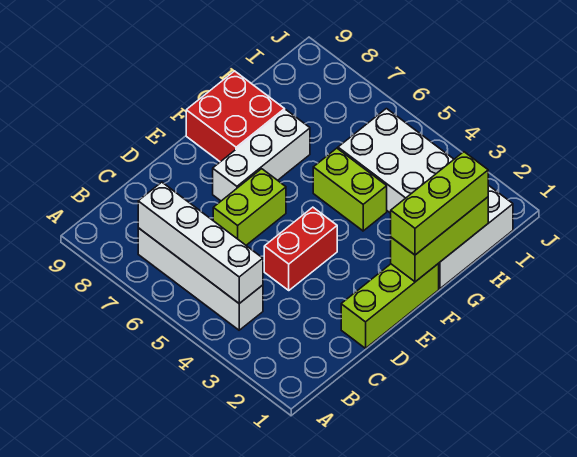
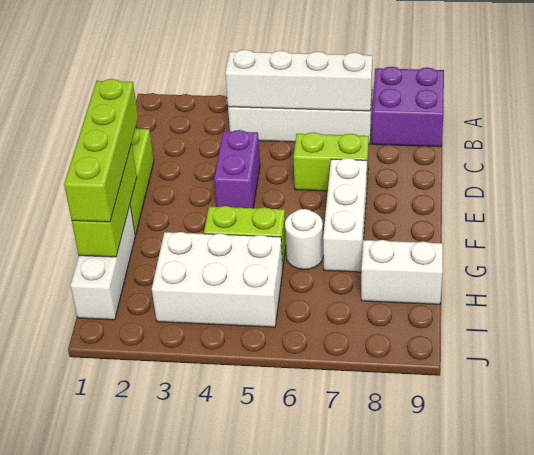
none -> purple 2x2 brick [372,67,444,147]
red 1x2 brick [264,207,337,290] -> purple 1x2 brick [214,130,260,208]
lime 1x2 brick [213,169,286,245] -> lime 1x2 brick turned to [293,132,369,191]
lime 1x3 brick [391,152,488,255] -> lime 1x4 brick [64,79,138,222]
red 2x2 brick [186,71,285,162] -> none
none -> white 1x1 round brick [285,209,323,270]
none -> white 1x2 brick [361,240,443,304]

